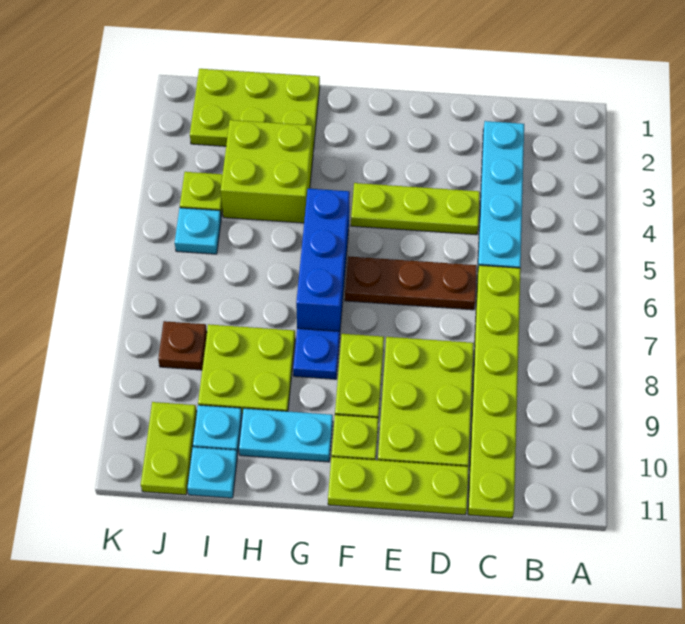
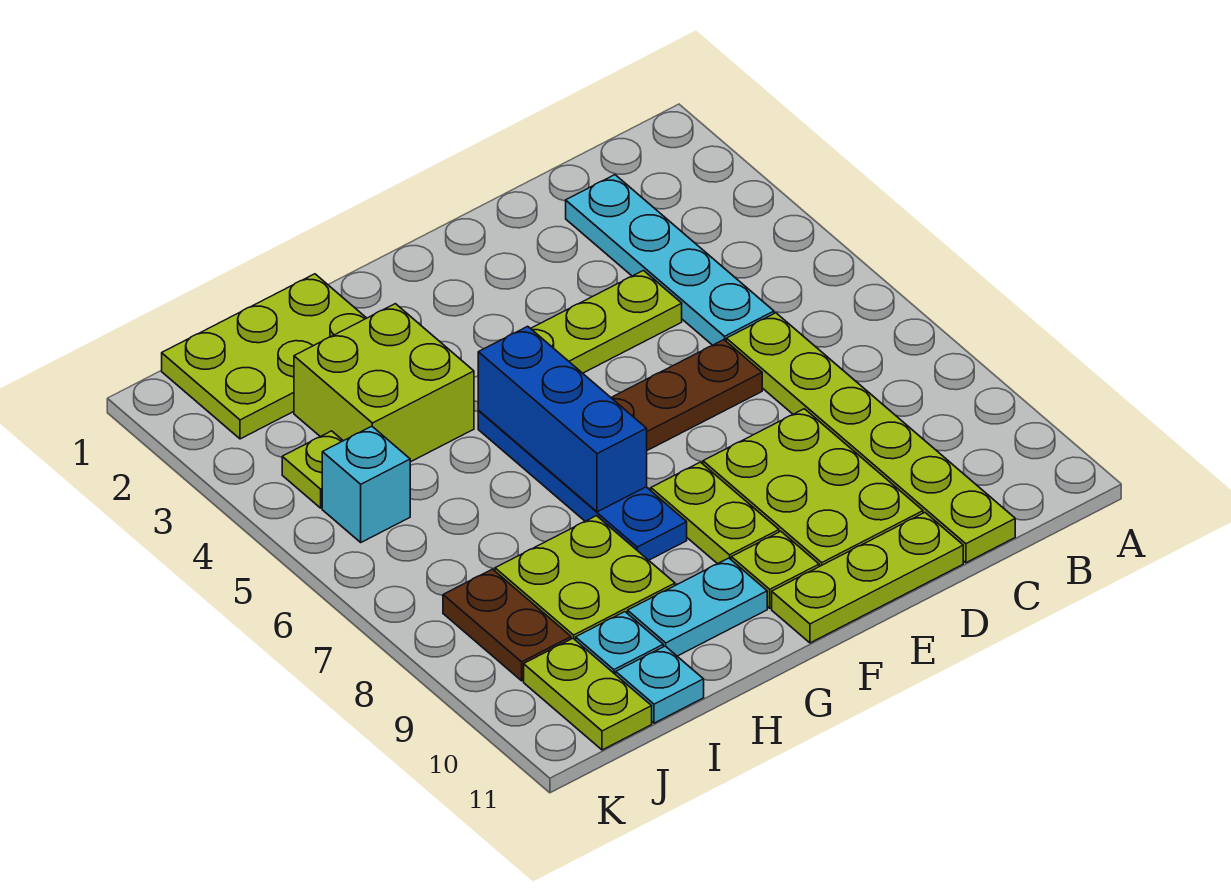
cyan 1x1 plate [175,208,221,254] -> cyan 1x1 brick [322,426,410,542]
brown 1x1 plate [158,321,207,370] -> brown 1x2 plate [443,569,571,681]

